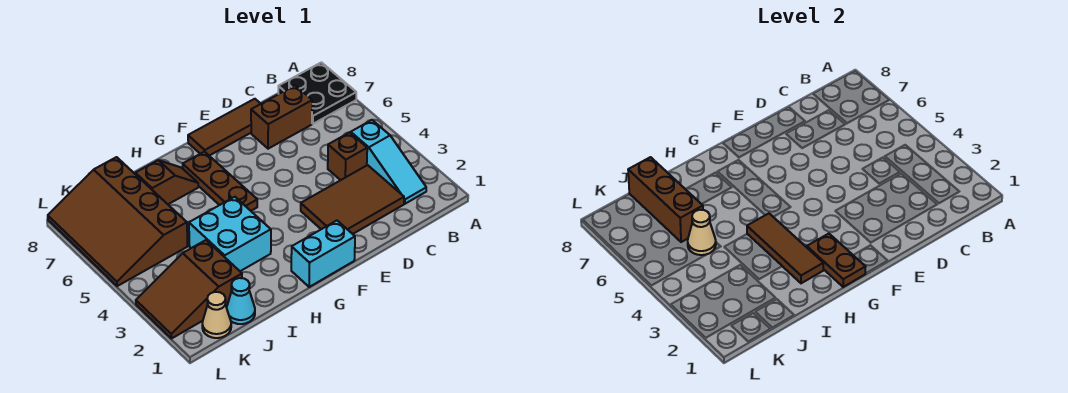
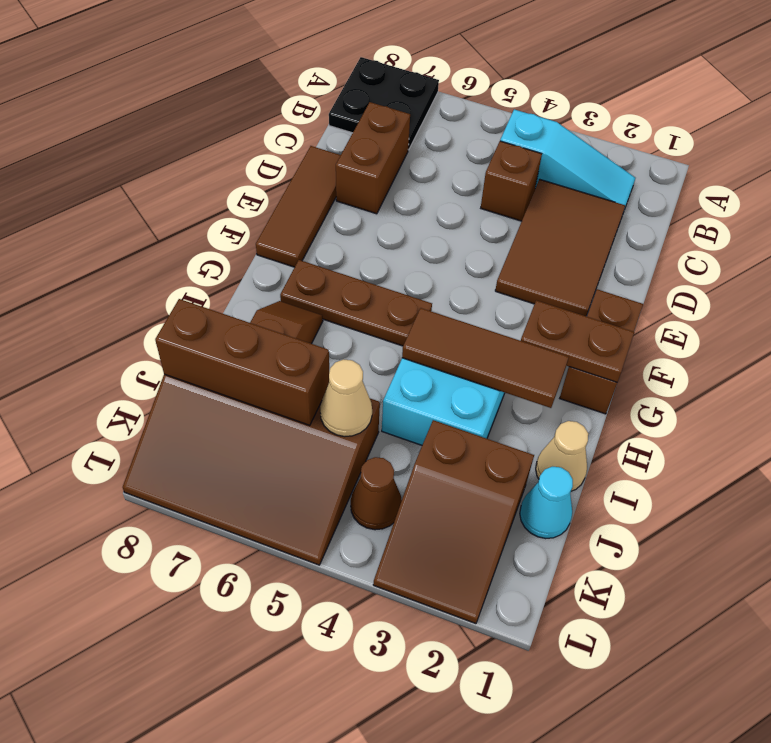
cyan 1x2 brick [291,221,355,287] -> brown 1x2 brick [560,289,643,414]
tan 1x1 cone [202,292,231,338] -> tan 1x1 cone moved to [536,421,588,491]
none -> brown 1x1 cone [351,457,402,530]

